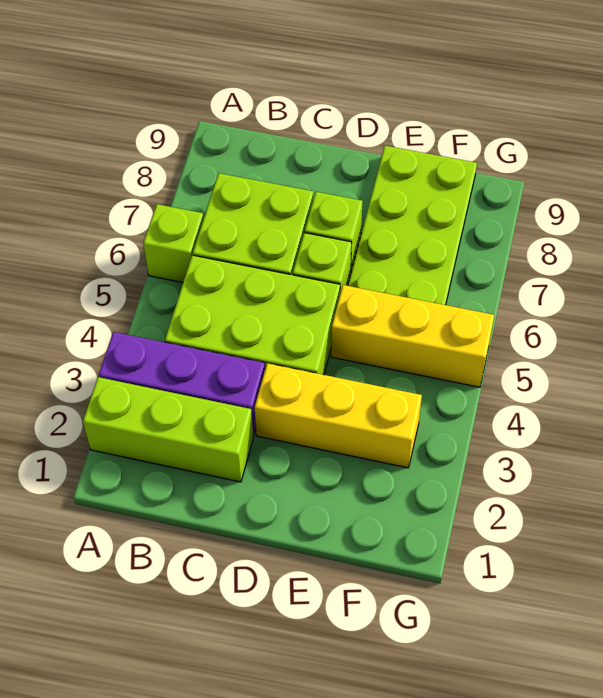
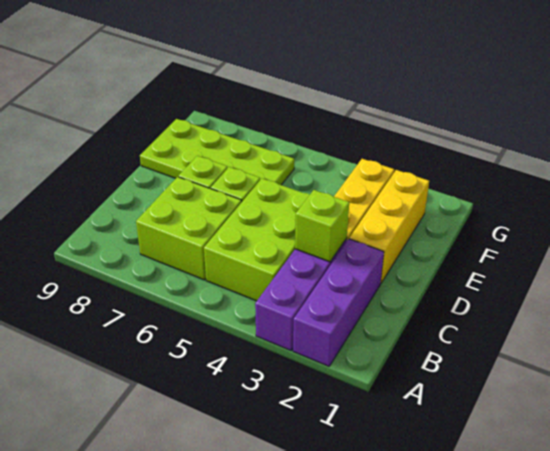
lime 1x3 brick [83,377,254,482] -> purple 1x3 brick [293,239,384,366]
lime 1x1 brick [143,204,204,282] -> lime 1x1 brick moved to [295,190,349,262]
yellow 1x3 brick [331,285,494,387] -> yellow 1x3 brick moved to [349,170,429,283]

